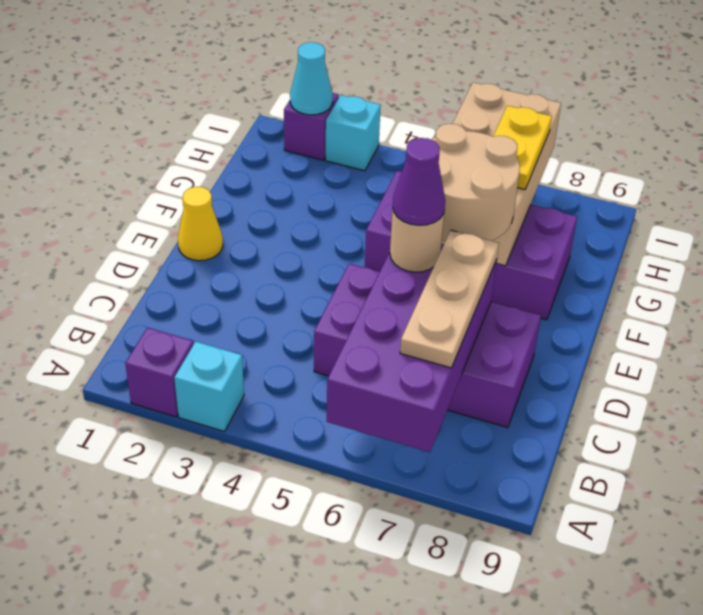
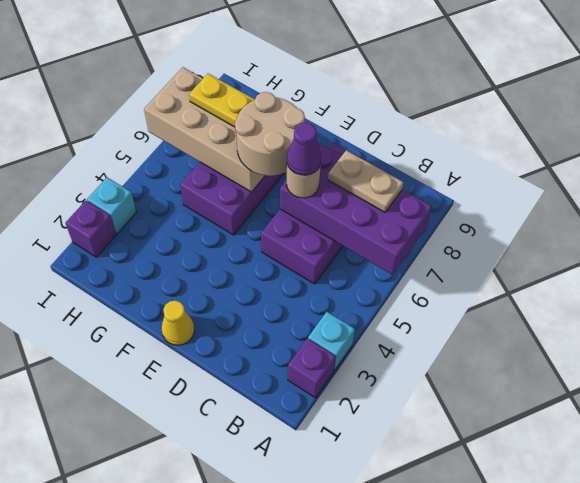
tan 1x3 plate [400,230,499,368] -> tan 1x2 plate [328,150,404,212]
cyan 1x1 cone [290,42,333,115] -> none

